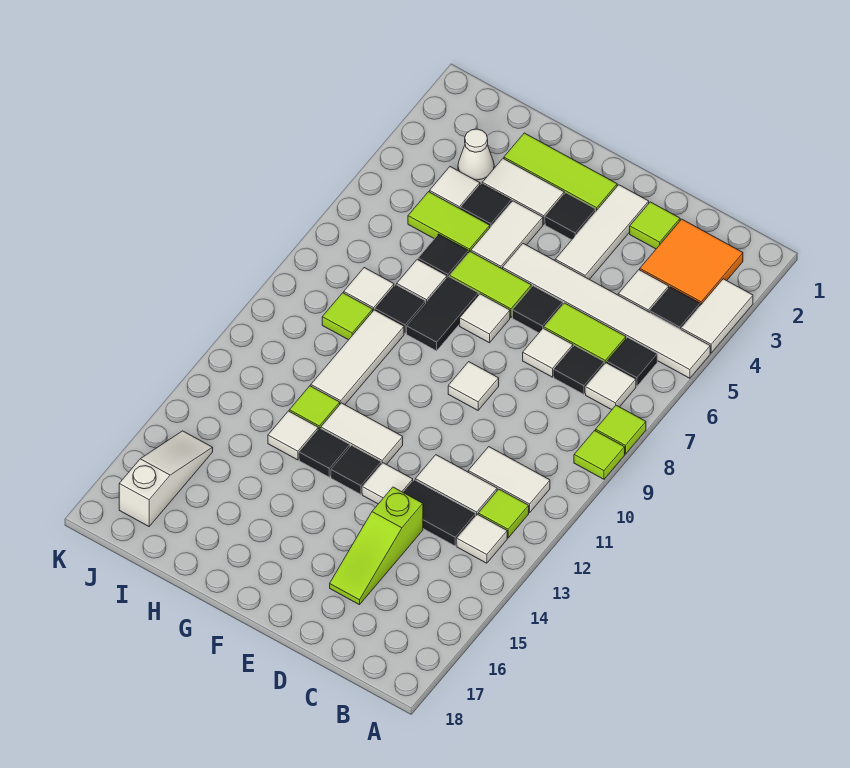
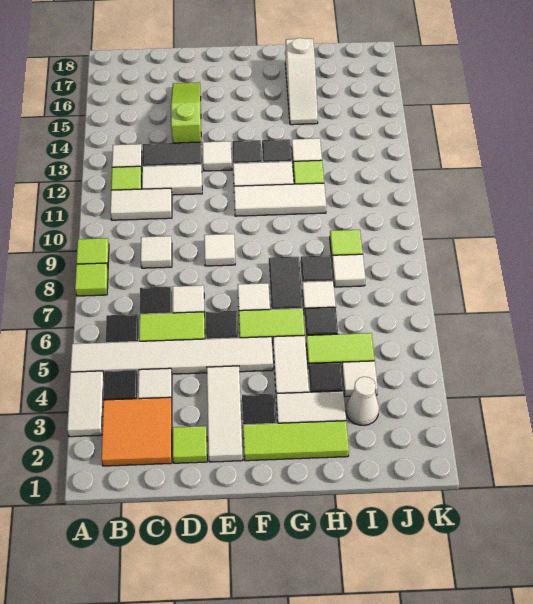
white 1x1 tile [586,363,636,410] -> white 1x1 tile moved to [141,236,172,268]
white 1x3 tile [311,310,404,405] -> white 1x3 tile turned to [234,183,326,216]
white 1x3 slope [119,431,213,526] -> white 1x3 slope moved to [285,38,318,125]

